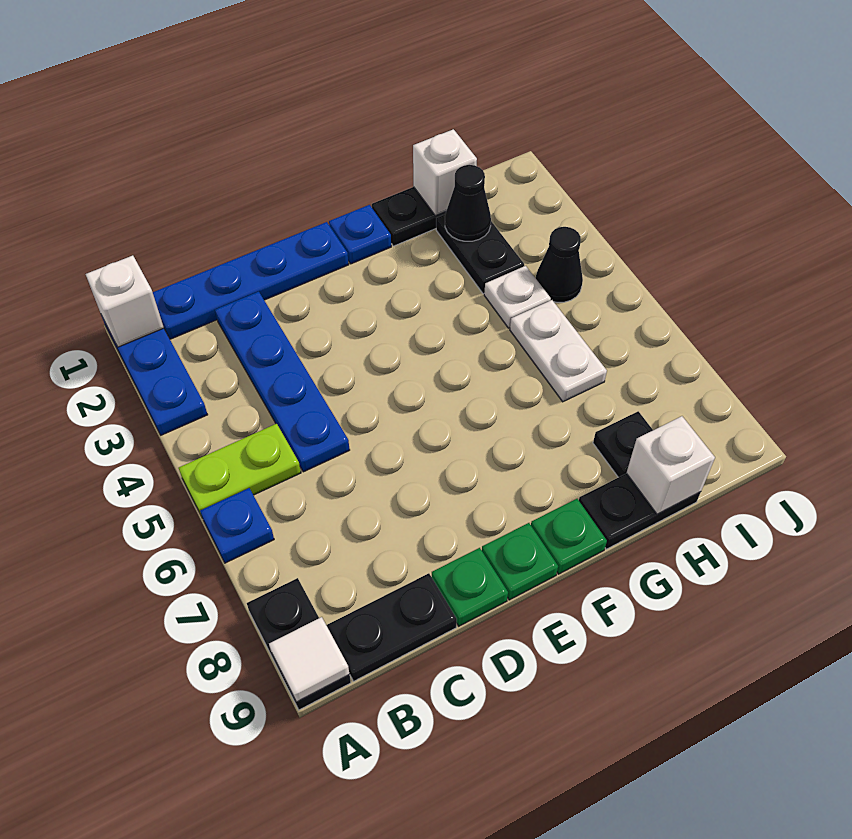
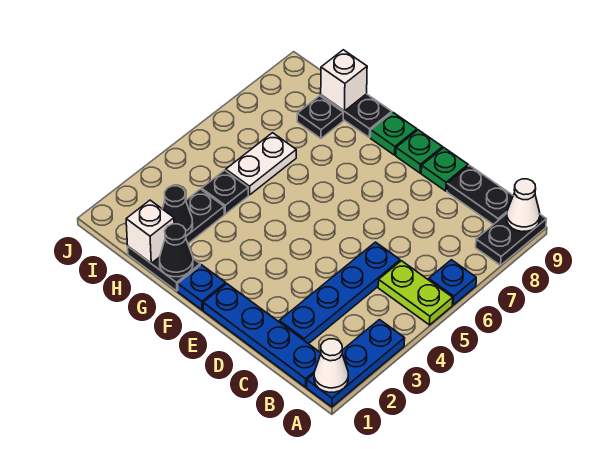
white 1x1 brick [86,255,164,347] -> white 1x1 cone [314,339,348,392]
white 1x1 tile [269,617,350,702] -> white 1x1 cone [506,179,540,232]
white 1x1 plate [484,266,551,328] -> black 1x1 plate [202,170,249,214]
black 1x1 cone [536,227,583,302] -> black 1x1 cone moved to [160,224,193,277]

